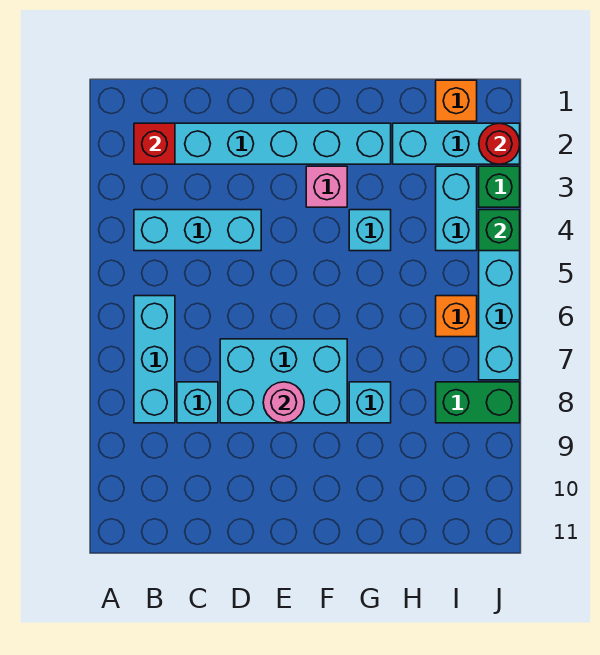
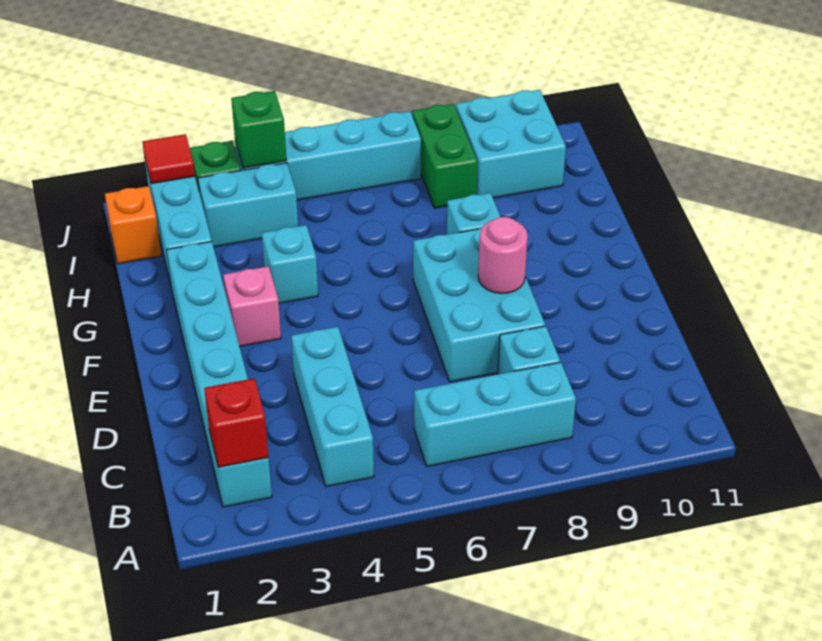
orange 1x1 brick [436,296,477,337] -> none
none -> cyan 2x2 brick [456,90,566,198]
red 1x1 round brick [479,123,520,164] -> red 1x1 tile [142,134,195,184]

